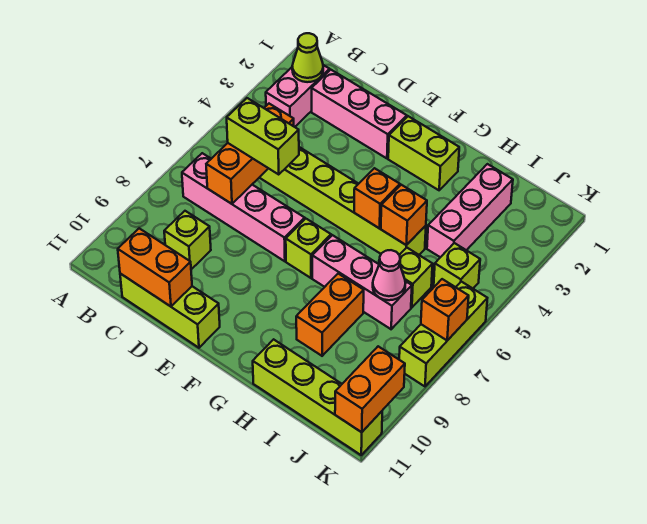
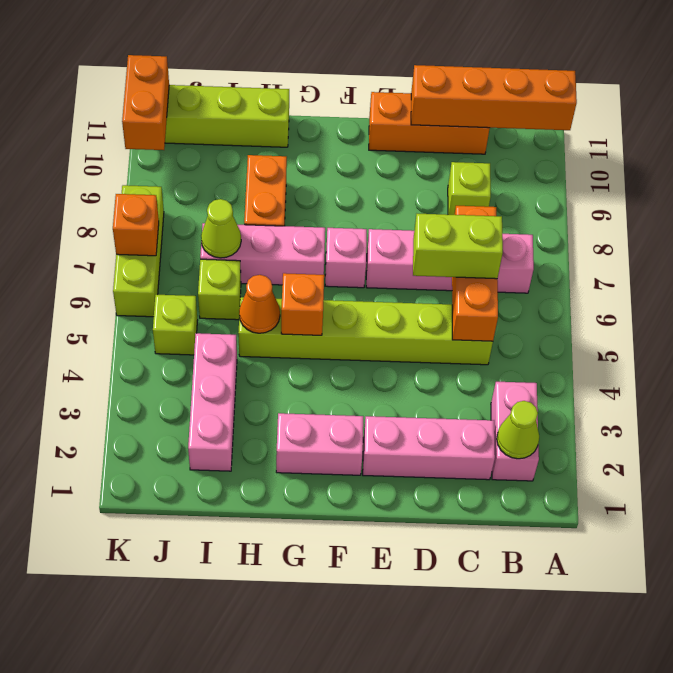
lime 1x3 brick [120,274,220,348] -> orange 1x3 brick [369,92,490,154]
orange 1x2 brick [118,228,192,306] -> orange 1x4 brick [411,65,577,130]
lime 1x2 brick [388,116,459,190] -> pink 1x2 brick [276,413,363,475]
lime 1x1 brick [286,219,331,278] -> pink 1x1 brick [325,228,367,288]
orange 1x1 brick [381,185,427,245] -> orange 1x1 cone [239,275,280,333]
pink 1x1 cone [373,250,405,300] -> lime 1x1 cone [201,199,241,258]

